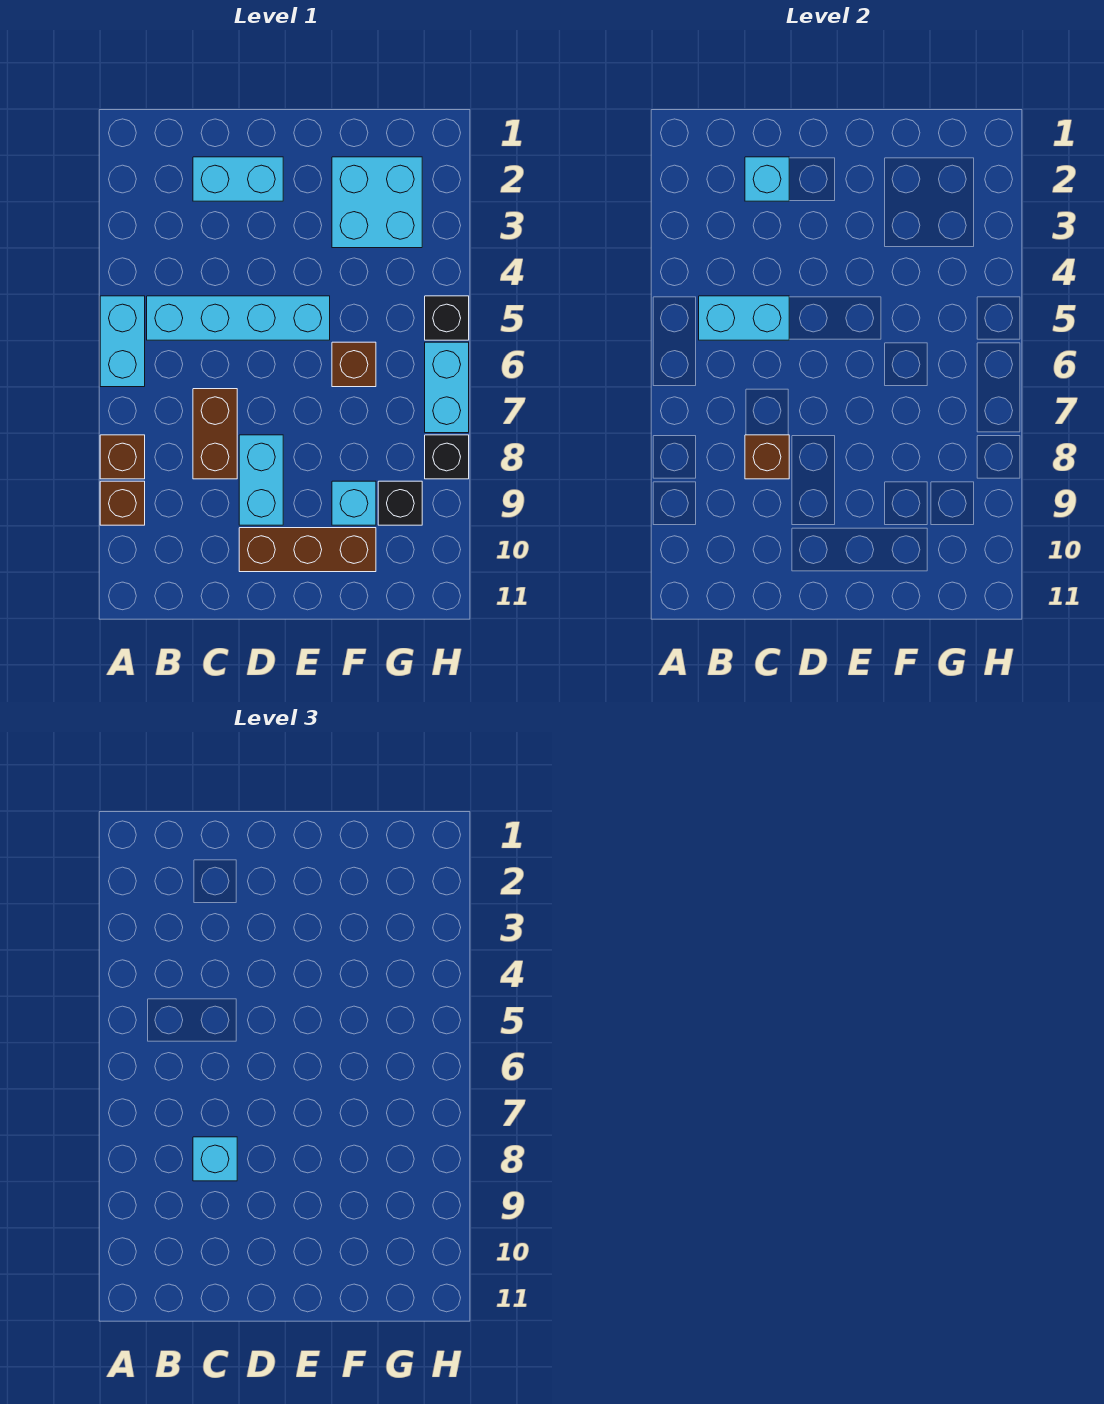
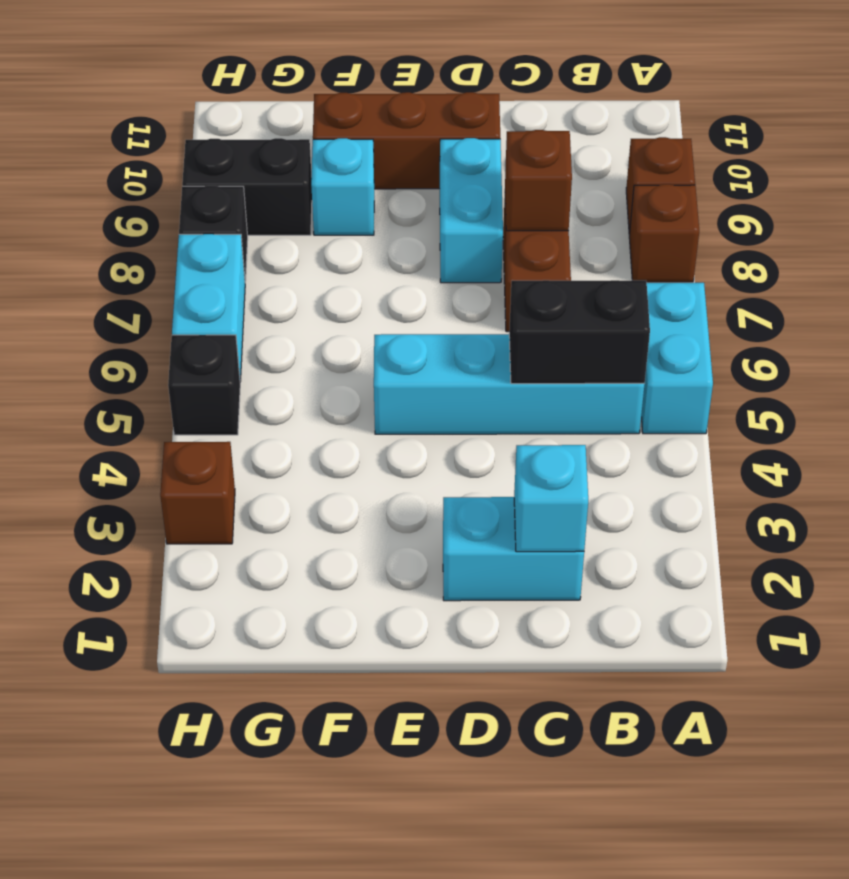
cyan 1x2 brick [699,296,789,340] -> black 1x2 brick [509,280,650,384]
cyan 1x1 brick [193,1137,237,1181] -> none
cyan 2x2 brick [332,157,422,248] -> none
brown 1x1 brick [332,342,376,387] -> brown 1x1 brick moved to [160,442,235,544]
black 1x1 brick [378,481,422,525] -> black 1x2 brick [182,138,312,236]

